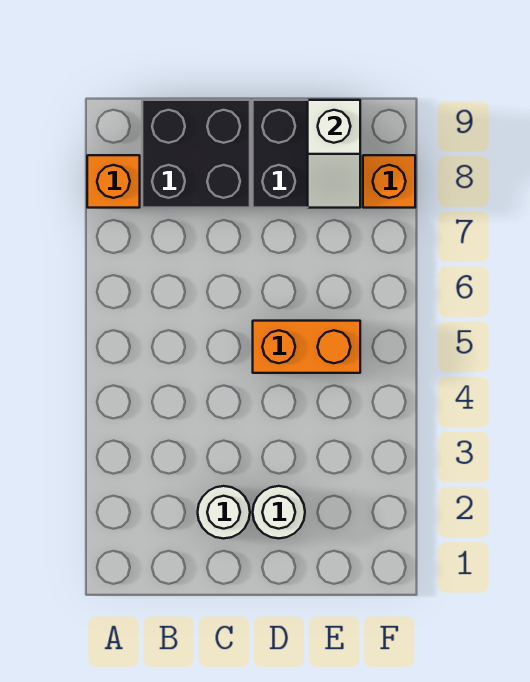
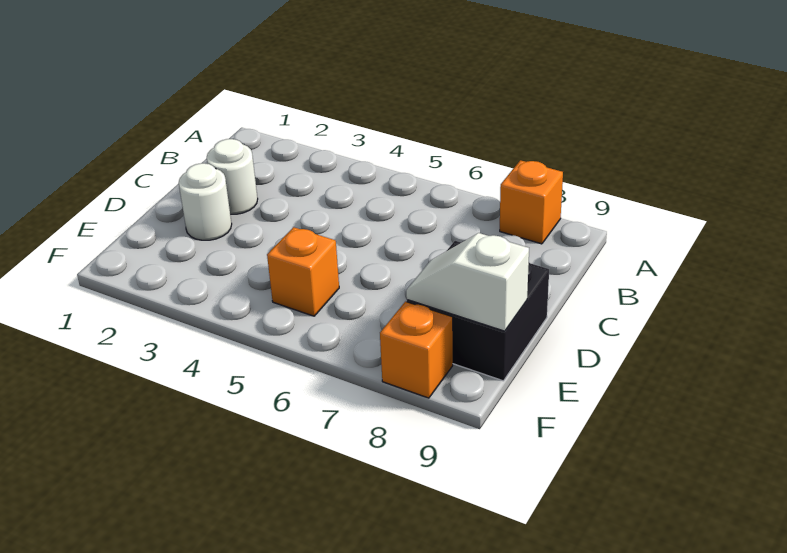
black 2x2 brick [142,100,250,208] -> none
orange 1x2 brick [253,321,360,373] -> orange 1x1 brick [267,227,339,316]

